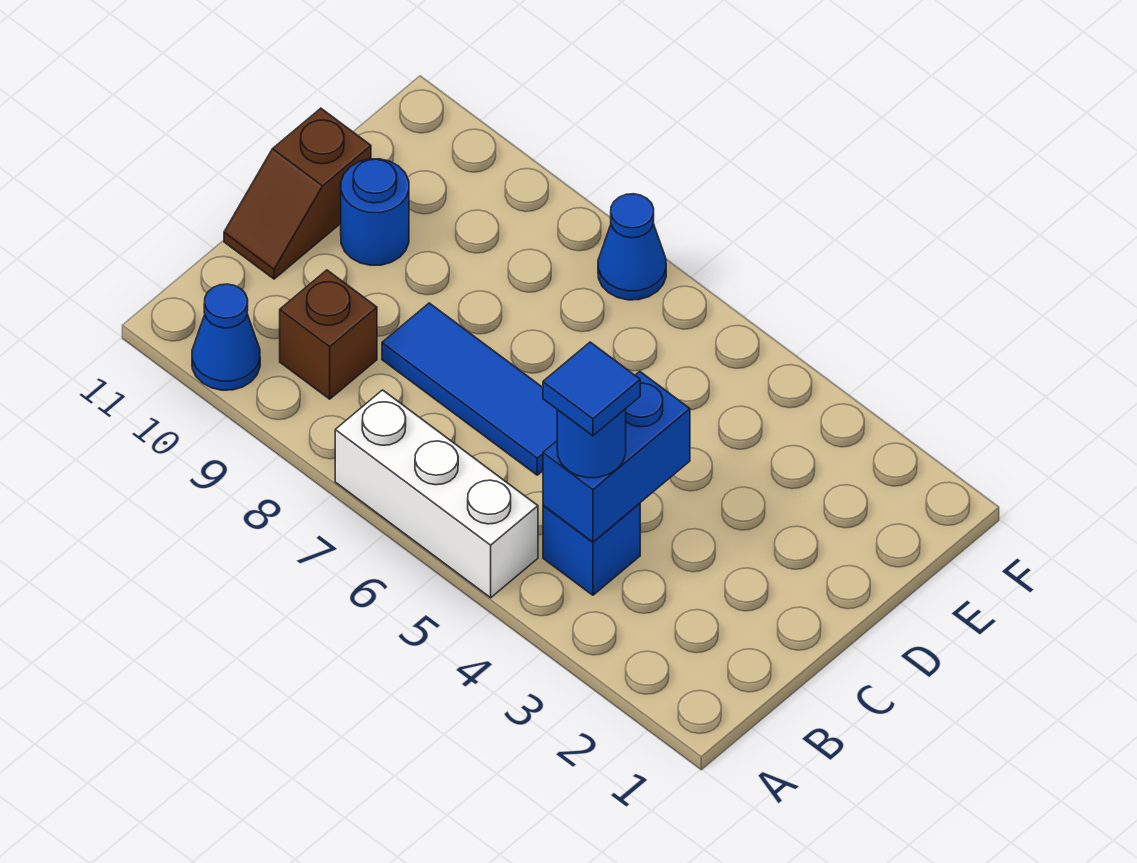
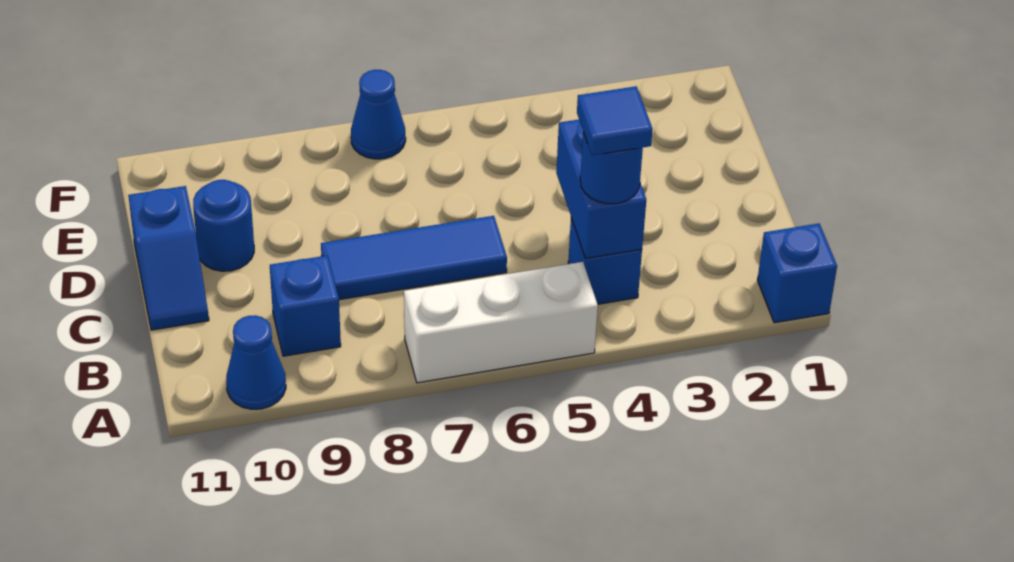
none -> blue 1x1 brick [757,223,837,323]
brown 1x1 brick [280,270,377,399] -> blue 1x1 brick [270,255,341,356]
brown 1x2 slope [224,108,371,279] -> blue 1x2 slope [128,186,209,330]

